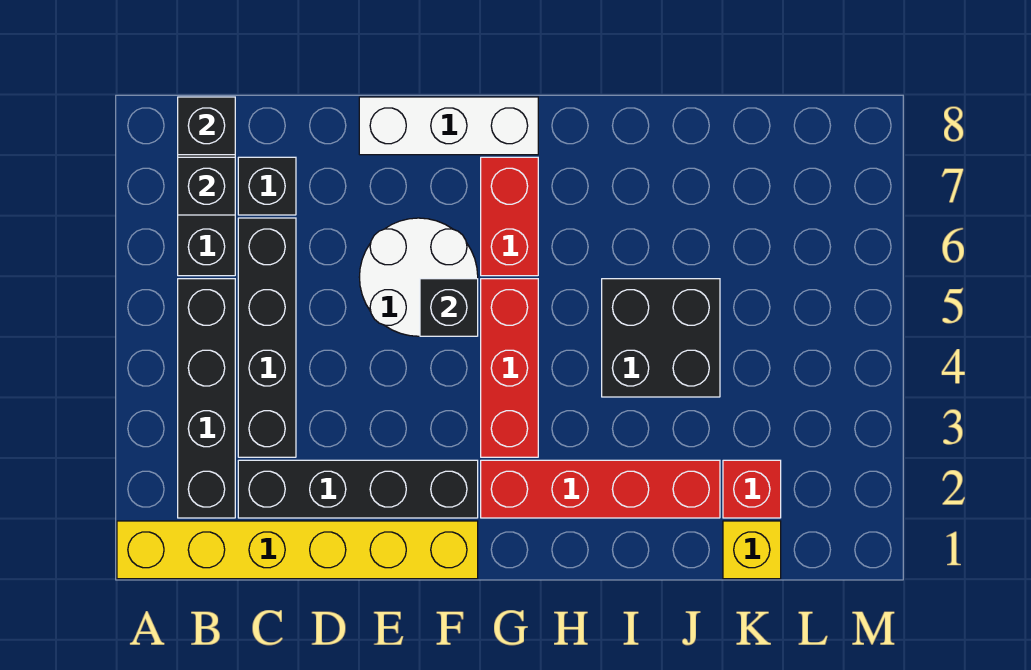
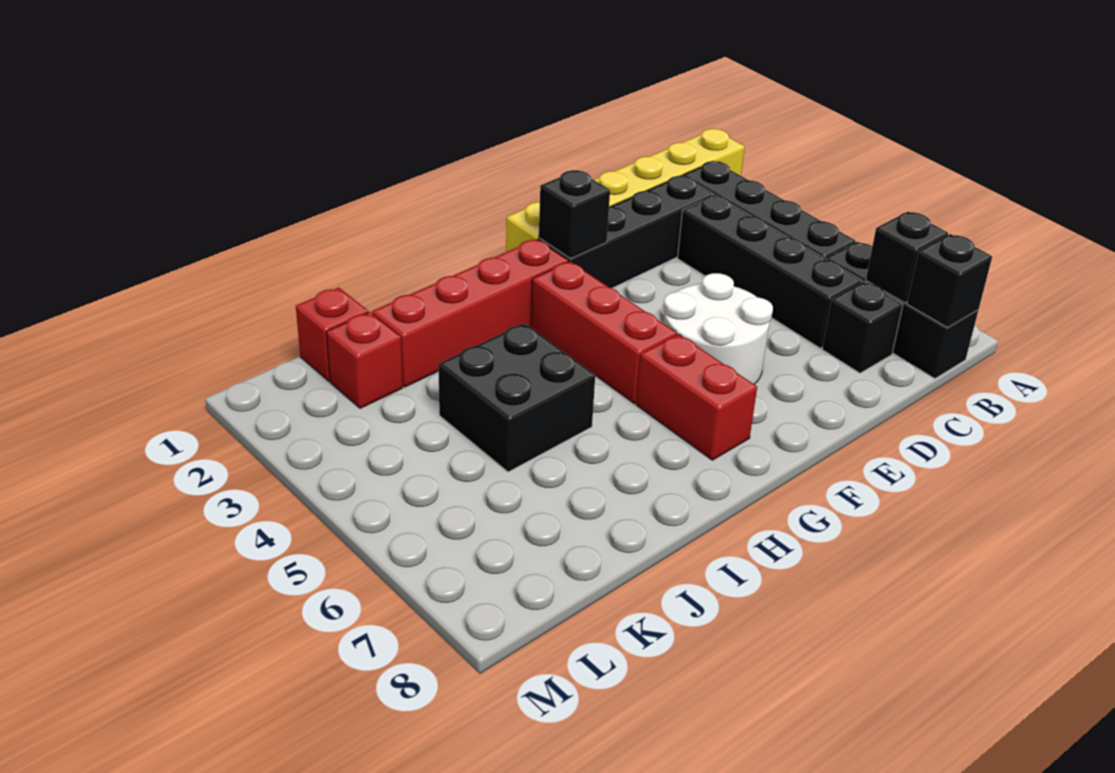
white 1x3 brick [359,97,538,155] -> none
black 1x1 brick [420,279,478,336] -> black 1x1 brick moved to [539,170,610,259]
yellow 1x1 brick [723,521,781,579] -> red 1x1 brick [296,288,369,381]

